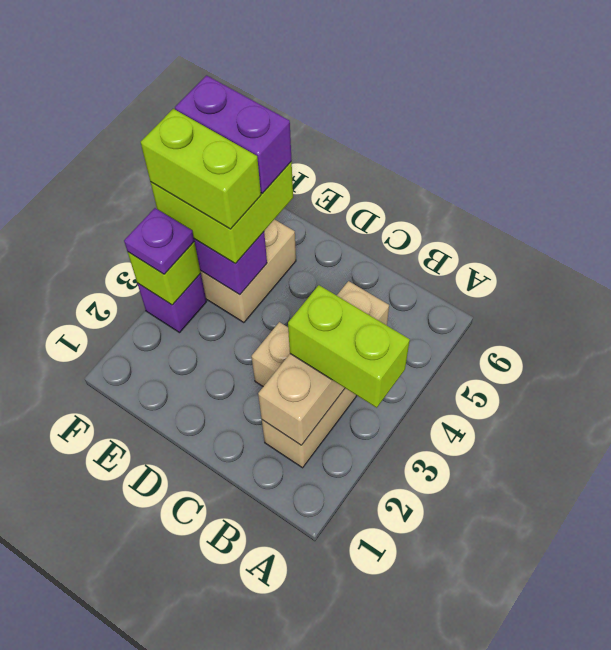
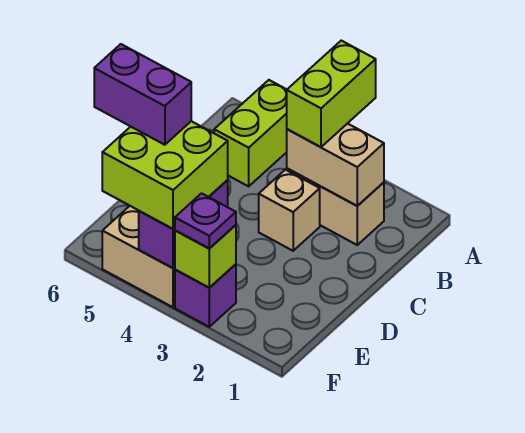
tan 1x3 brick [258,281,389,445] -> tan 1x2 brick [287,123,384,206]
lime 1x2 brick [141,109,261,229] -> lime 1x2 brick moved to [214,80,287,186]
purple 1x2 brick [175,75,292,194] -> purple 1x2 brick turned to [94,44,191,145]

